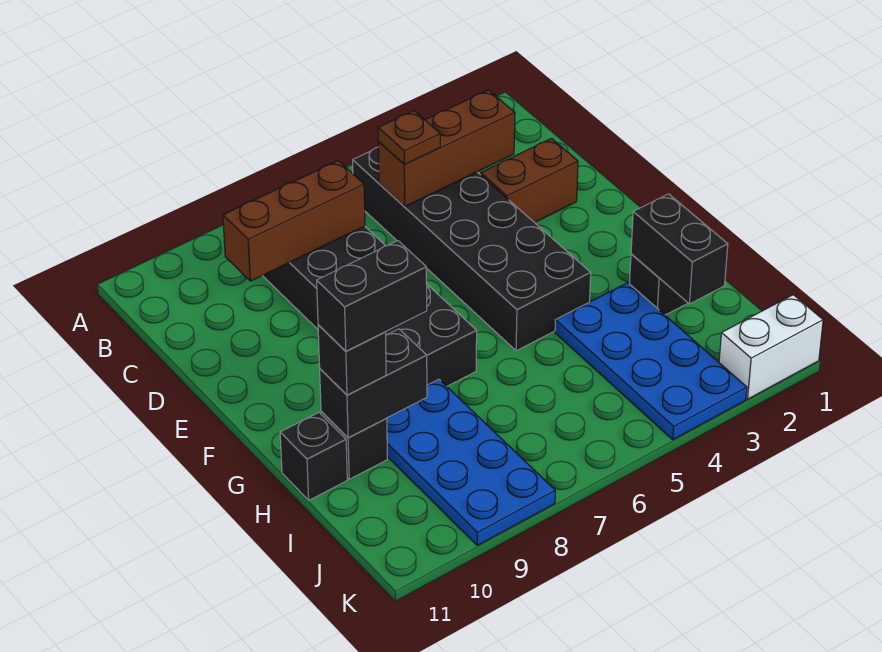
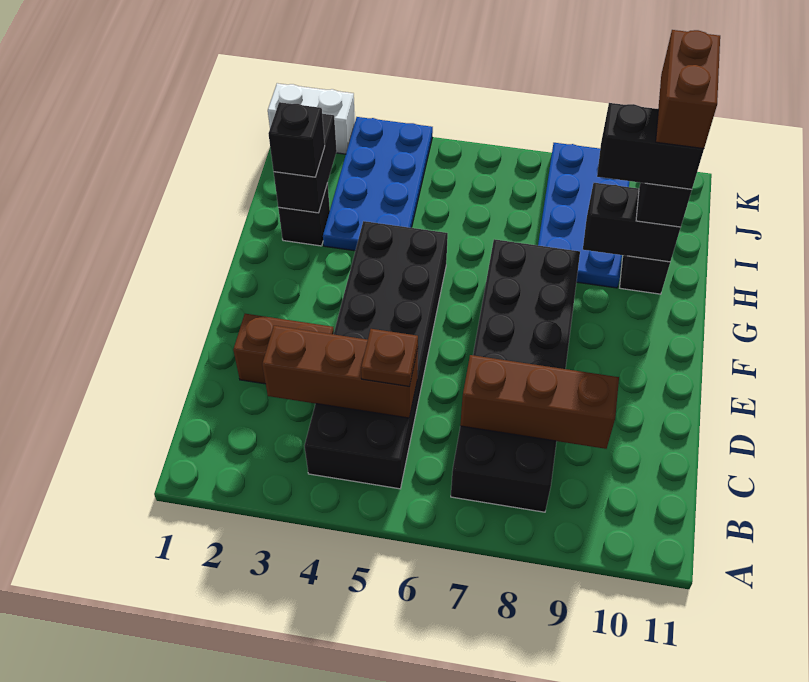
none -> brown 1x2 brick [656,30,720,149]
black 1x1 brick [280,413,347,500] -> black 1x1 brick moved to [269,102,325,177]

